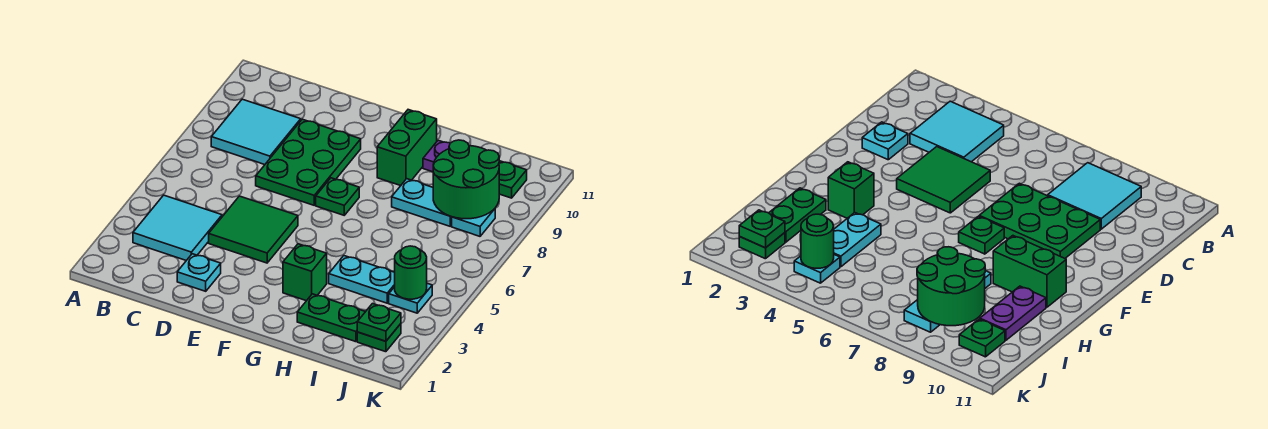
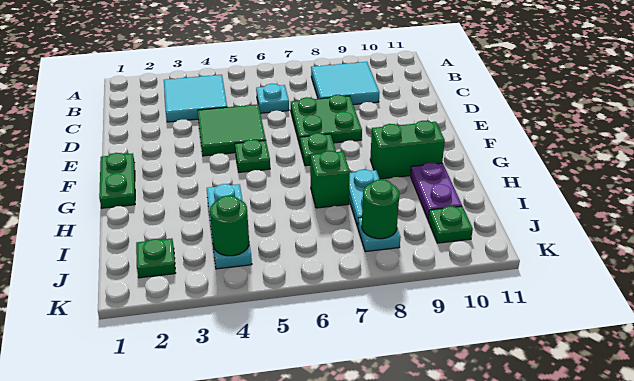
cyan 1x1 plate [177,254,221,291] -> cyan 1x1 plate moved to [256,84,289,113]
green 2x3 plate [256,119,361,205] -> green 2x2 plate [291,95,362,145]
green 1x1 brick [283,244,327,301] -> green 1x1 brick moved to [310,151,350,208]
green 1x2 plate [297,294,365,342] -> green 1x2 plate moved to [99,153,135,208]
green 2x2 round brick [433,140,499,219] -> green 1x1 round brick [362,179,399,239]
green 1x1 plate [357,304,401,341] -> green 1x1 plate moved to [235,140,270,172]

